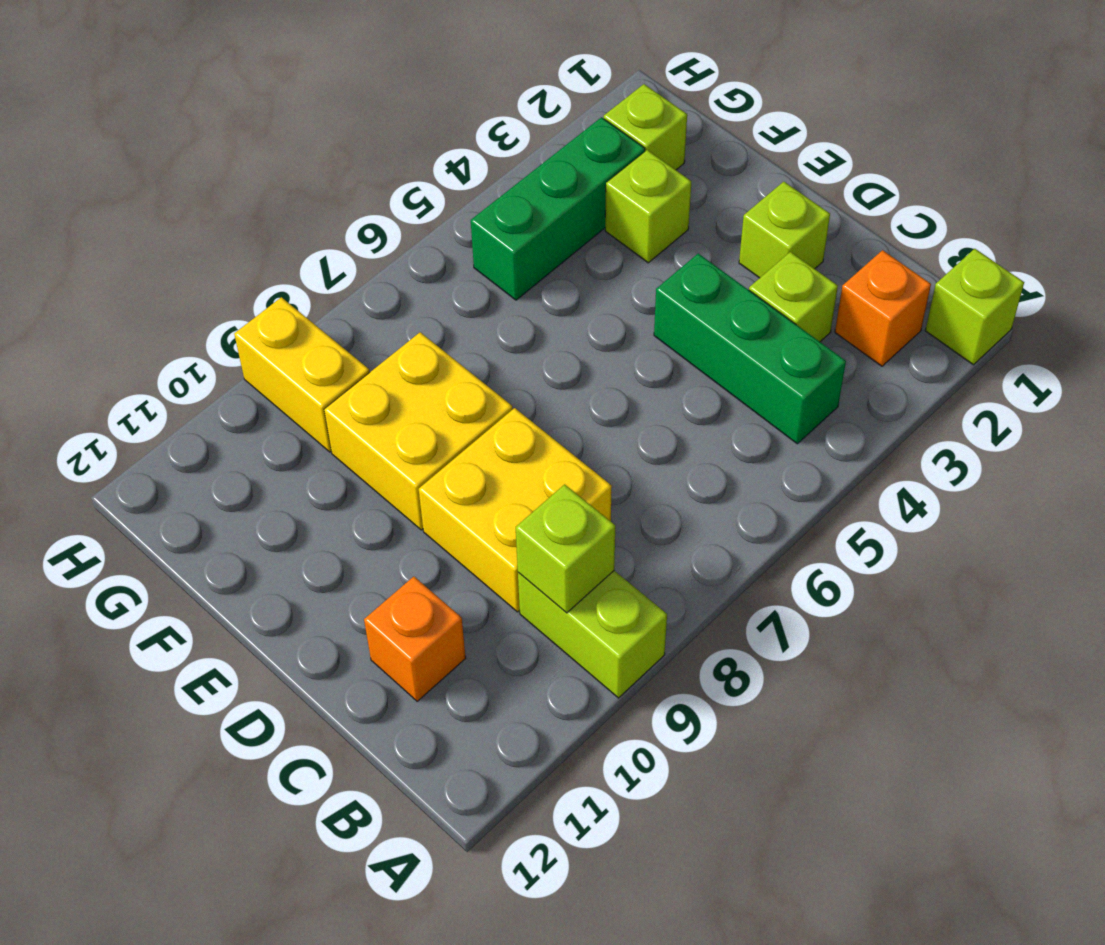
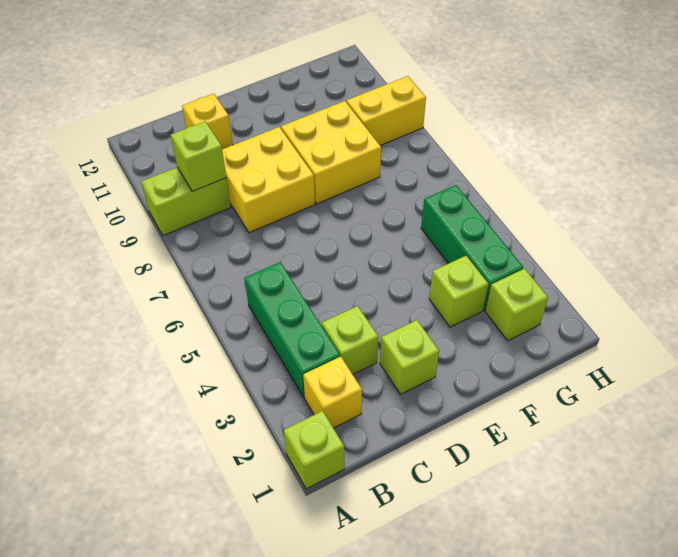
orange 1x1 brick [835,250,931,366] -> yellow 1x1 brick [303,357,362,428]
green 1x3 brick [654,253,846,444] -> green 1x3 brick turned to [245,262,340,398]
orange 1x1 brick [364,577,466,701] -> yellow 1x1 brick [182,94,233,149]

